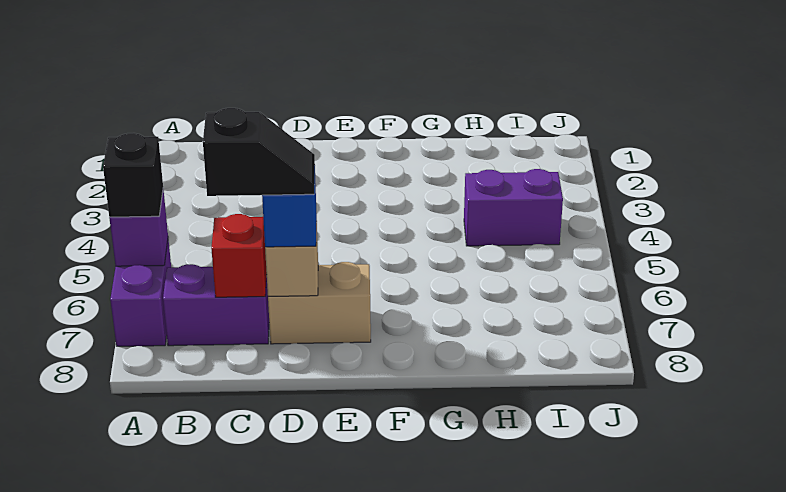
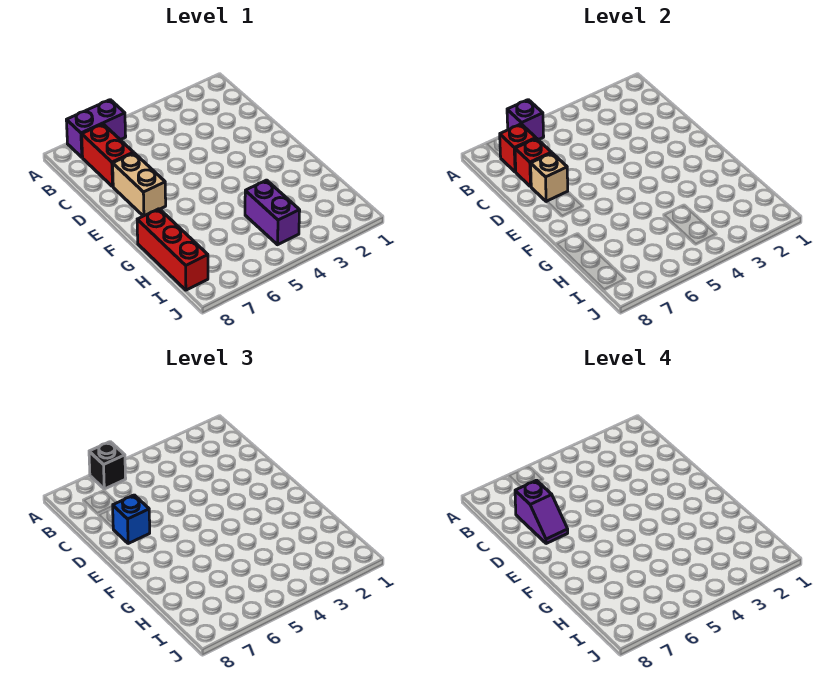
purple 1x2 brick [163,264,269,346] -> red 1x2 brick [82,124,134,186]
none -> red 1x1 brick [500,124,536,172]
black 1x2 slope [203,108,315,196] -> purple 1x2 slope [515,480,568,544]
none -> red 1x3 brick [137,209,208,290]

